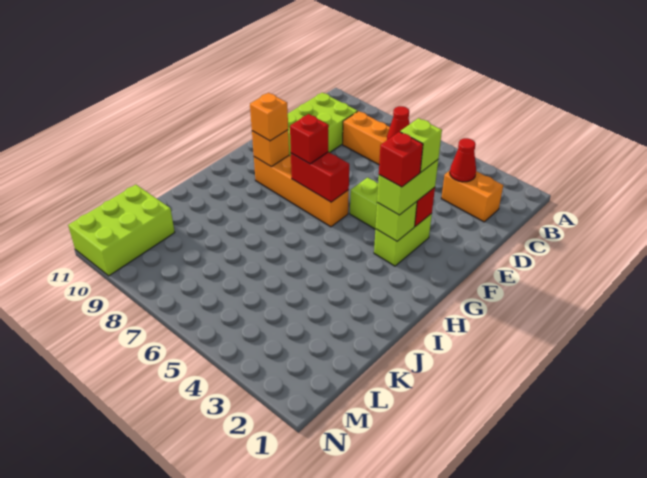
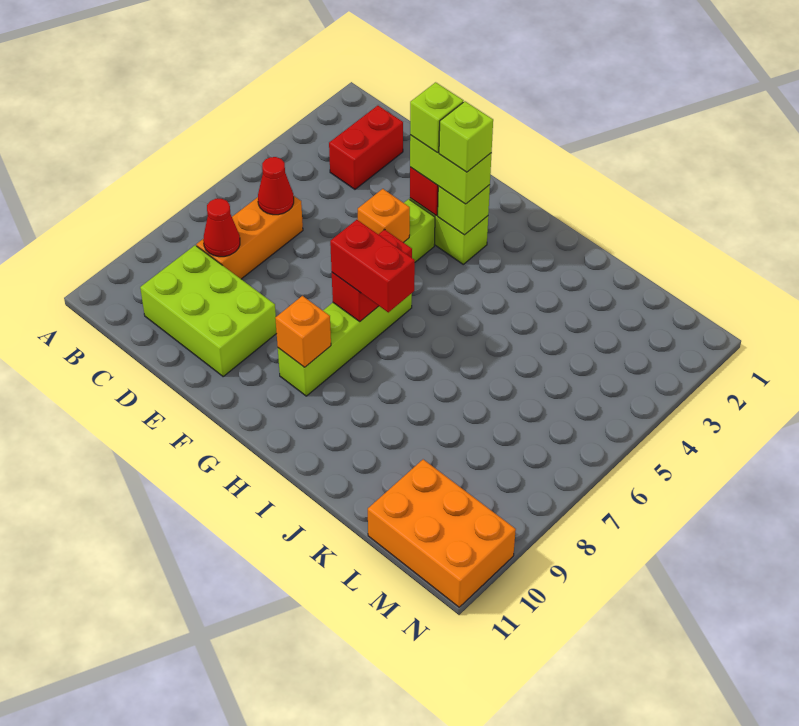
orange 1x2 brick [441,171,503,222] -> red 1x2 brick [329,106,403,189]
red 1x1 cone [450,138,476,182] -> red 1x1 cone moved to [203,199,240,257]
red 1x1 brick [379,132,423,187] -> lime 1x1 brick [439,101,493,172]
orange 1x4 brick [254,156,349,227] -> lime 1x4 brick [278,293,412,396]
red 1x1 brick [290,114,329,164] -> red 1x2 brick [330,220,415,312]
orange 1x1 brick [250,93,288,141] -> orange 1x1 brick moved to [358,189,410,242]
lime 2x3 brick [68,185,175,276] -> orange 2x3 brick [368,459,516,607]

